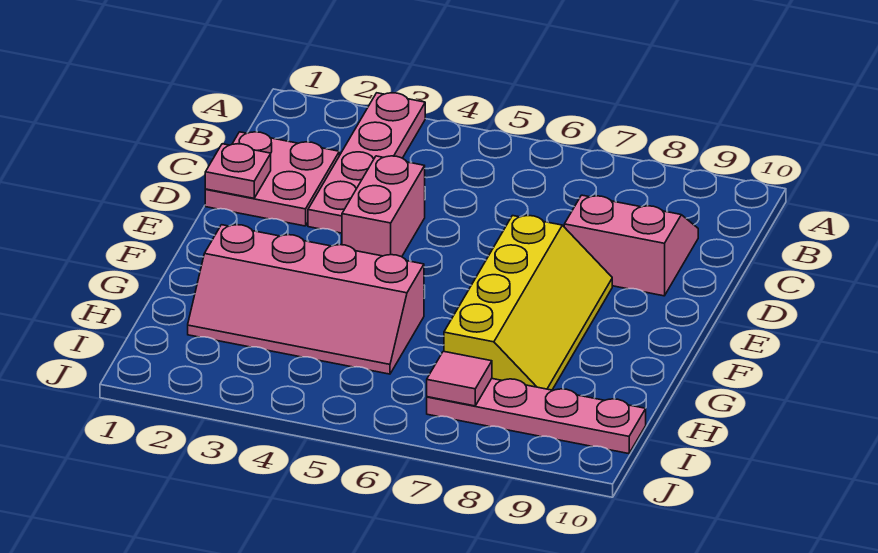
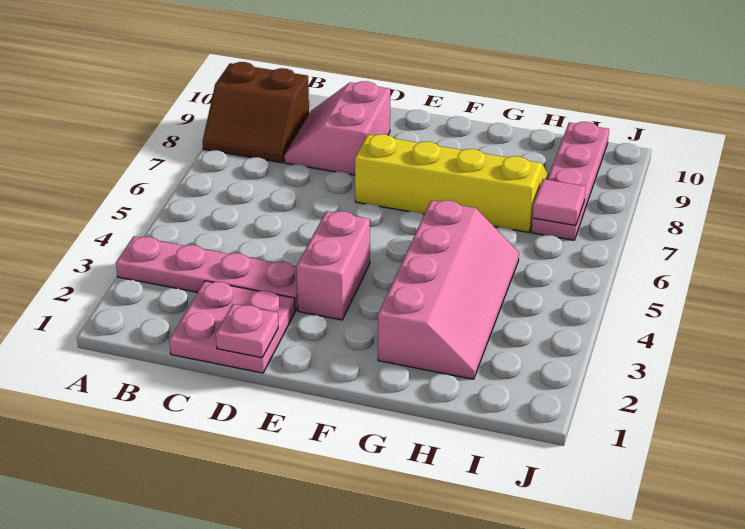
none -> brown 2x2 slope [203,62,309,163]
pink 1x2 brick [342,156,425,257] -> pink 1x2 brick turned to [297,211,370,320]

